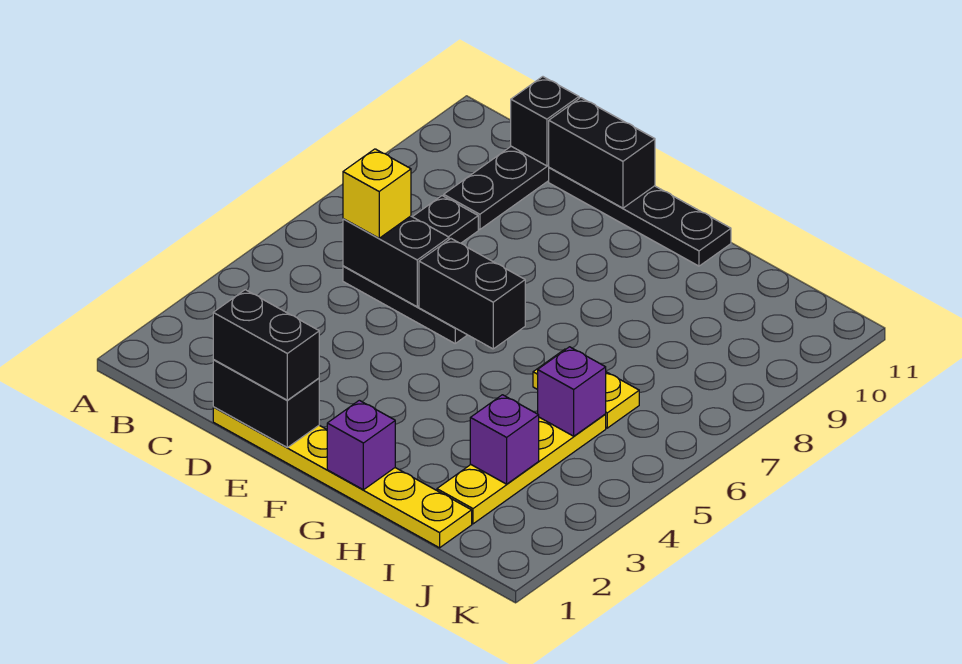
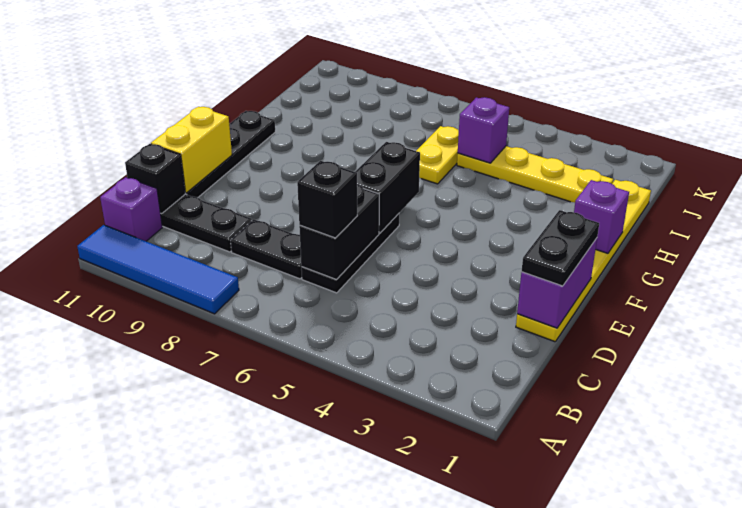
none -> blue 1x4 tile [77,225,239,314]
yellow 1x1 brick [343,149,411,238] -> black 1x1 brick [297,161,357,238]
black 1x2 brick [213,359,319,447] -> purple 1x2 brick [517,238,597,328]
black 1x2 brick [213,290,319,400] -> black 1x2 plate [522,210,599,286]
black 1x2 brick [549,98,655,208] -> yellow 1x2 brick [151,107,232,193]
purple 1x1 brick [470,395,539,484] -> purple 1x1 brick moved to [100,177,162,241]

